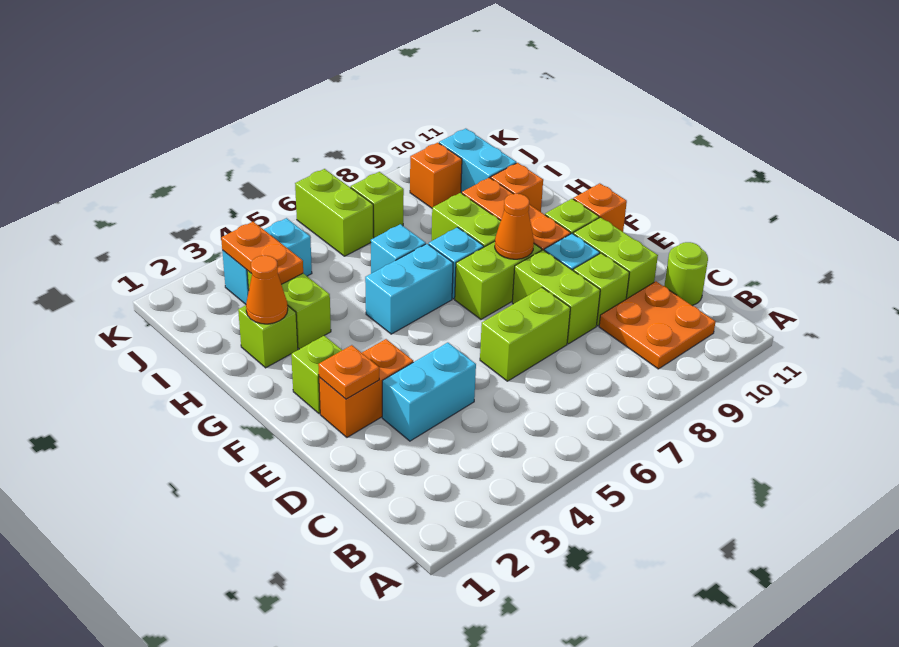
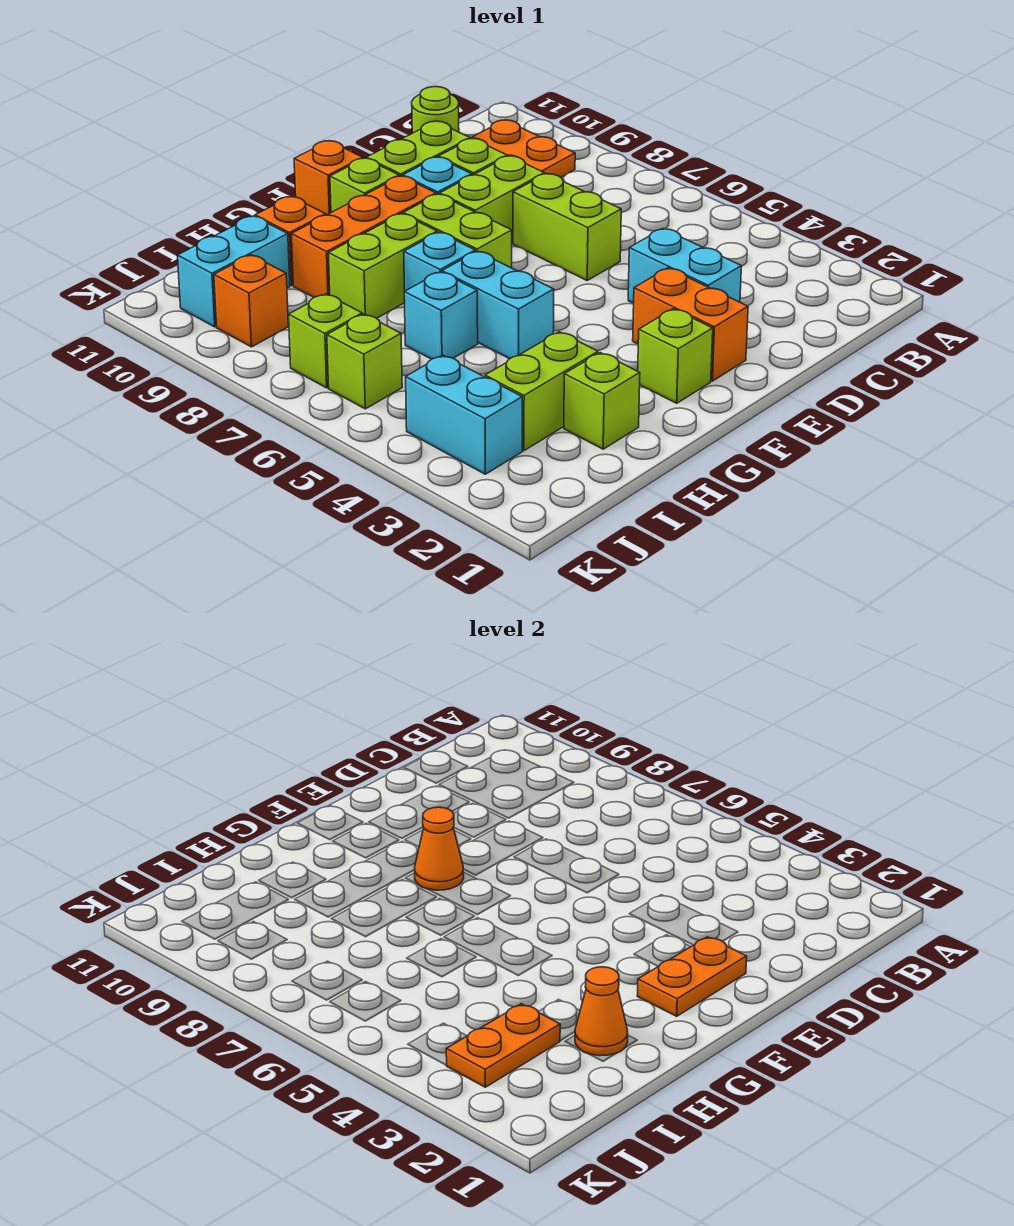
orange 1x1 plate [318,345,379,399] -> orange 1x2 plate [637,937,747,1016]
lime 1x2 brick [295,169,374,256] -> lime 1x1 brick [327,314,402,409]

